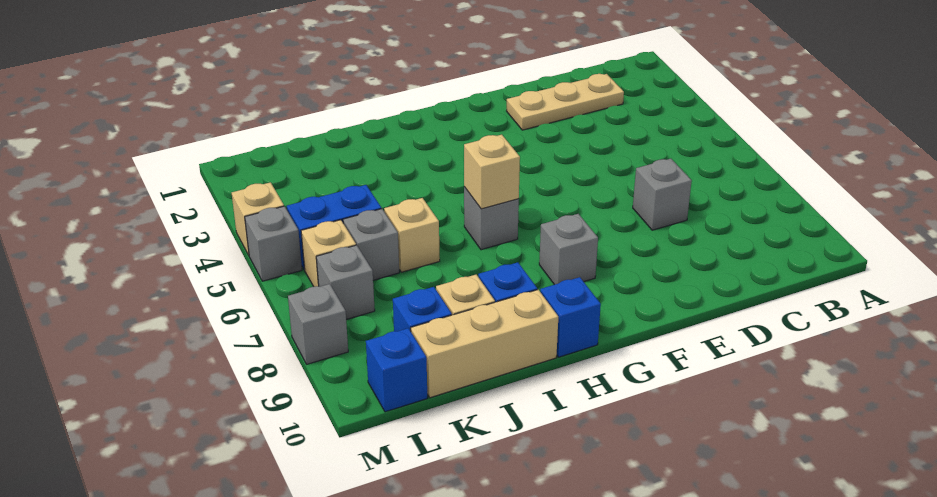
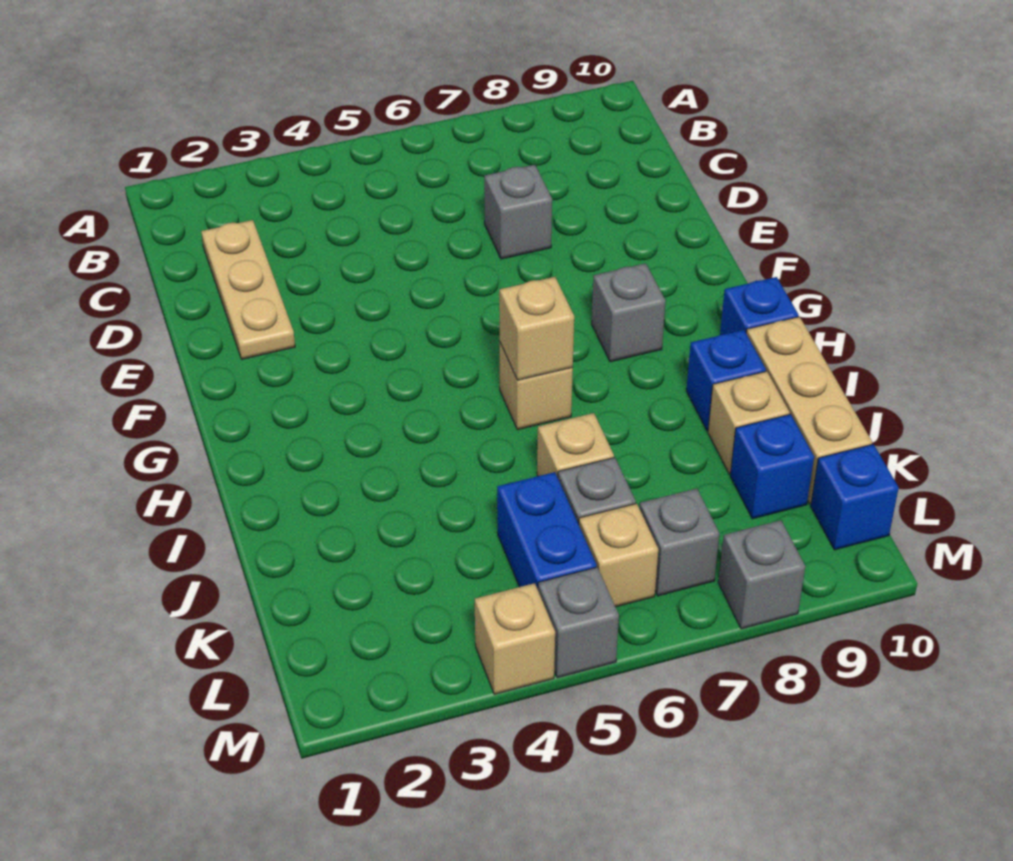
grey 1x1 brick [464,187,519,250] -> tan 1x1 brick [499,343,573,430]

